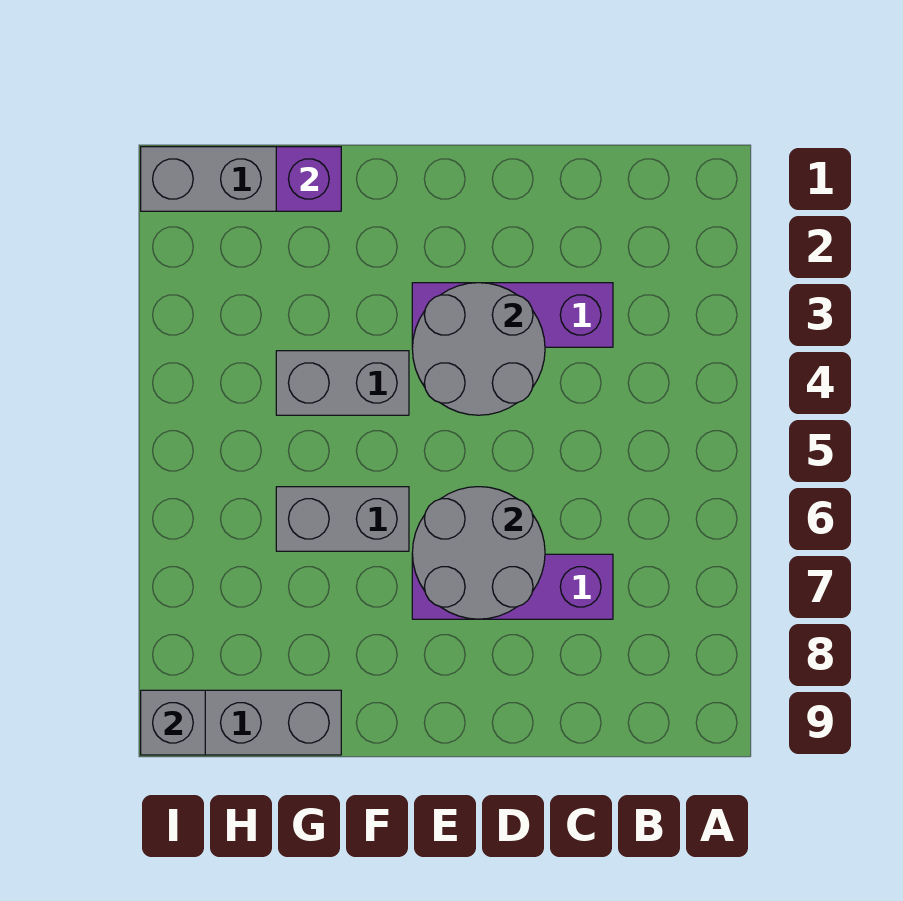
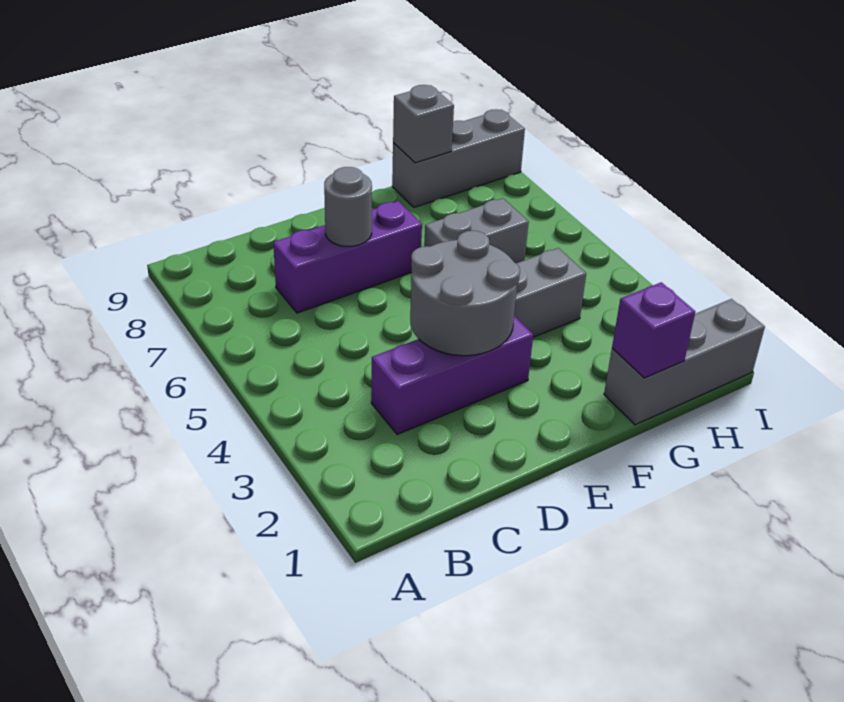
grey 2x2 round brick [412,487,545,619] -> grey 1x1 round brick [324,167,372,246]
grey 1x1 brick [141,690,205,755] -> grey 1x1 brick moved to [393,85,454,163]

